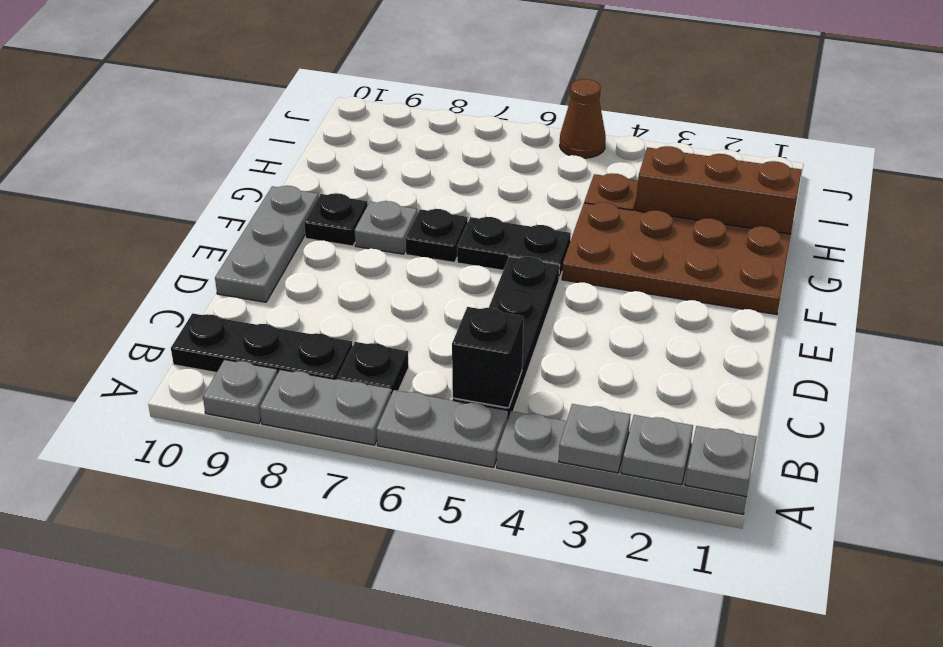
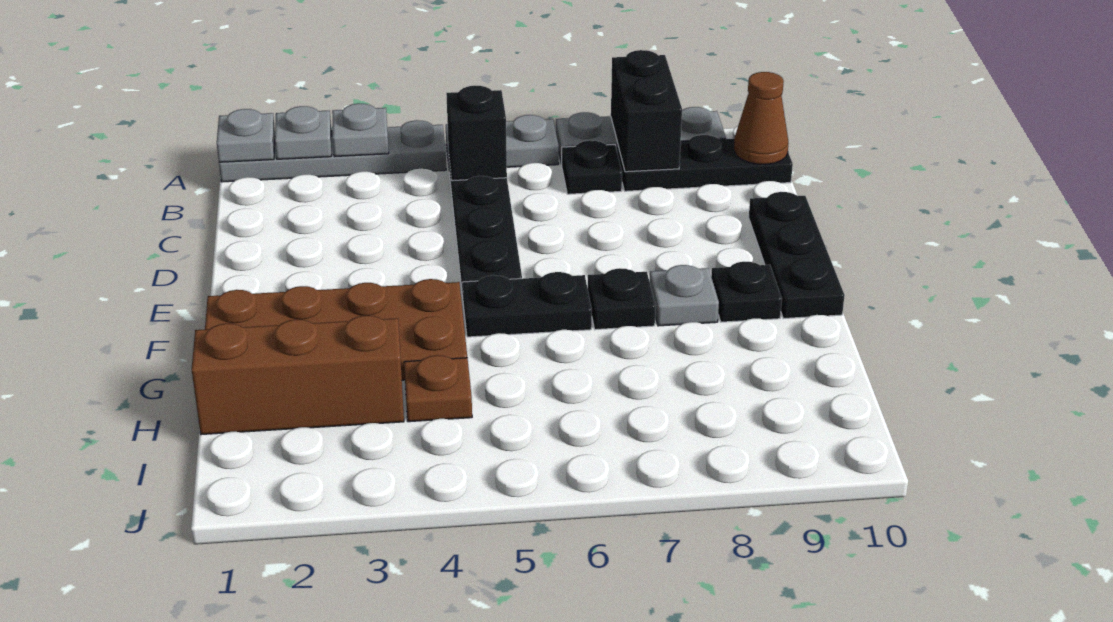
none -> black 1x2 brick [611,50,682,172]
grey 1x3 plate [215,186,318,302] -> black 1x3 plate [749,192,845,319]
brown 1x1 cone [560,79,606,158] -> brown 1x1 cone moved to [734,72,789,164]

